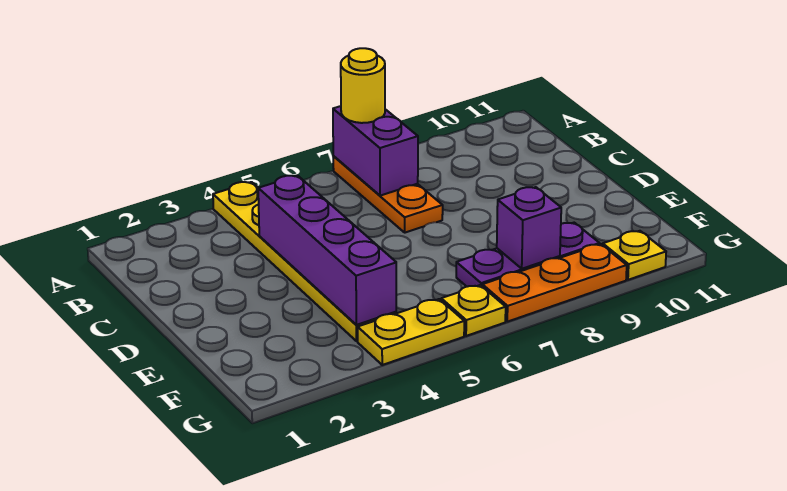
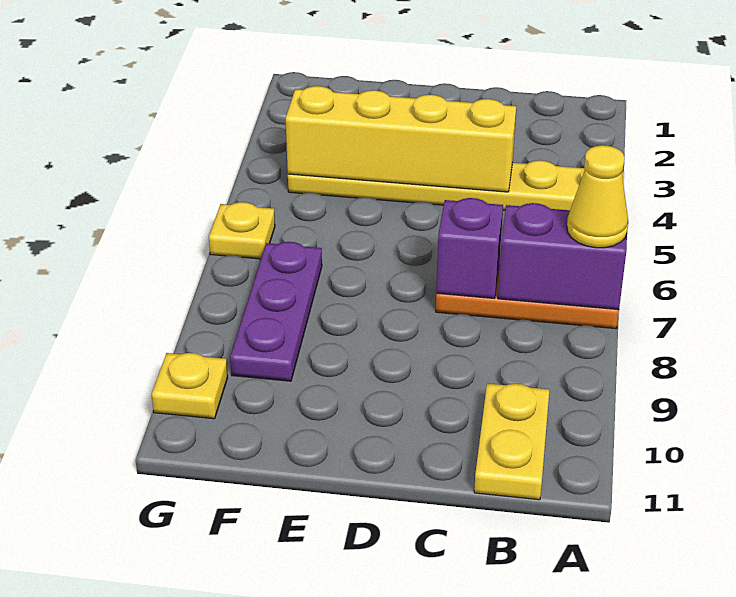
yellow 1x1 round brick [341,48,385,123] -> yellow 1x1 cone [567,145,628,248]
purple 1x4 brick [258,176,396,325] -> yellow 1x4 brick [286,86,516,192]
purple 1x1 brick [497,187,561,269] -> purple 1x1 brick moved to [436,198,503,298]
yellow 1x2 plate [358,299,464,365] -> yellow 1x2 plate moved to [474,383,549,500]
orange 1x3 plate [482,244,627,322] -> none

